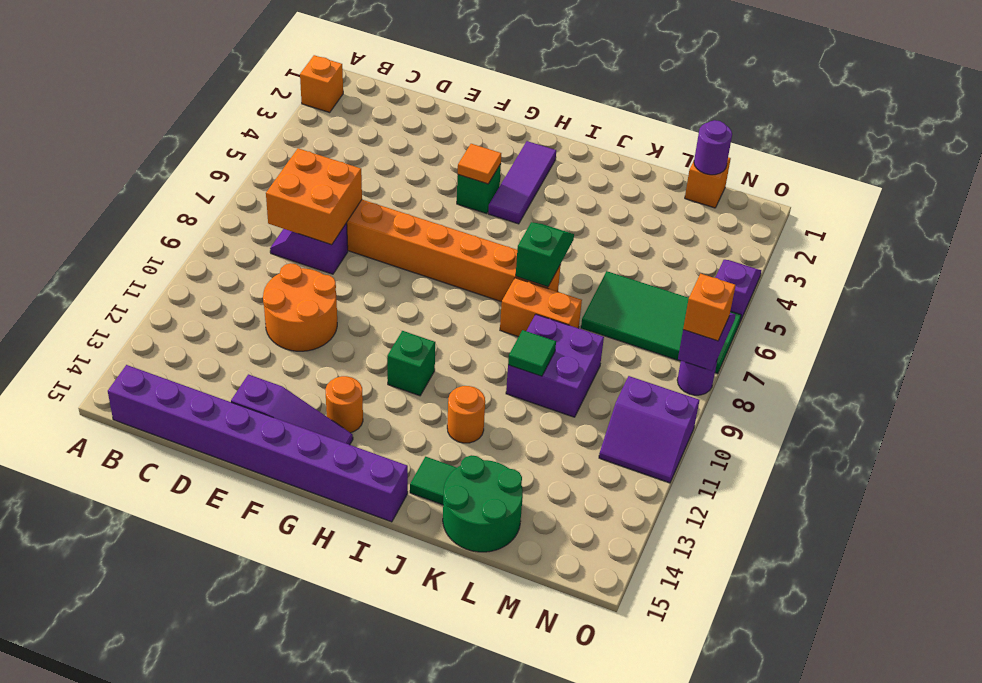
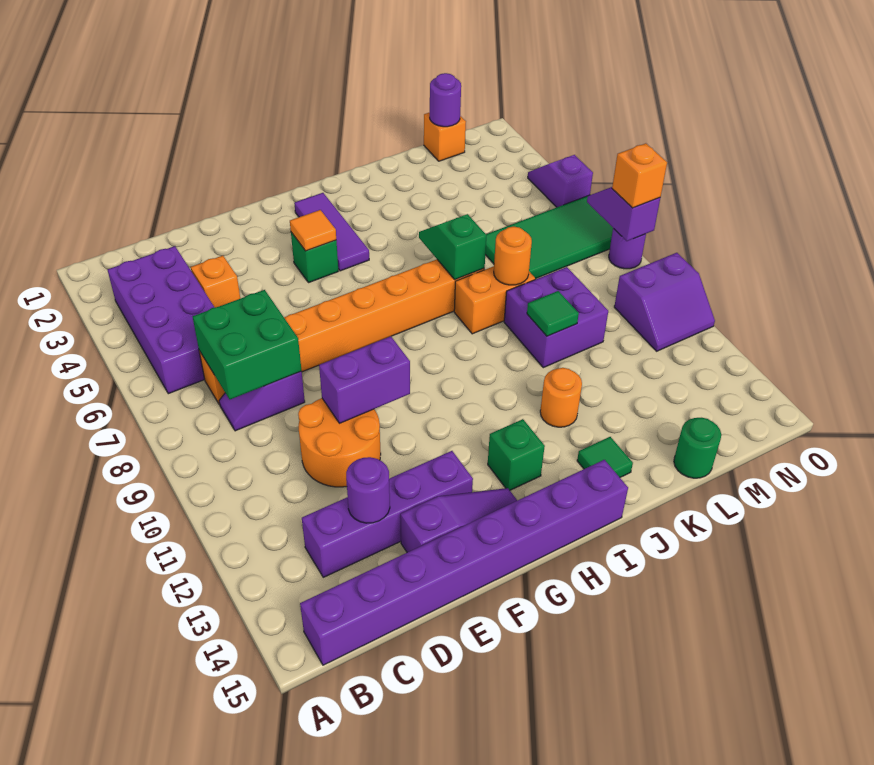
orange 1x1 brick [300,55,343,112] -> orange 1x1 brick moved to [191,256,240,307]
none -> purple 2x4 brick [107,246,214,394]
orange 2x2 brick [266,148,362,245] -> green 2x2 brick [193,290,302,399]
none -> purple 1x4 brick [302,451,473,577]
none -> purple 1x1 round brick [346,457,390,523]
none -> purple 1x2 brick [319,336,410,423]
orange 1x1 round brick [325,376,363,433] -> orange 1x1 round brick moved to [494,227,532,285]
green 1x1 brick [387,331,435,396] -> green 1x1 brick moved to [488,419,545,490]
green 2x2 round brick [443,455,523,552] -> green 1x1 round brick [674,418,721,478]

